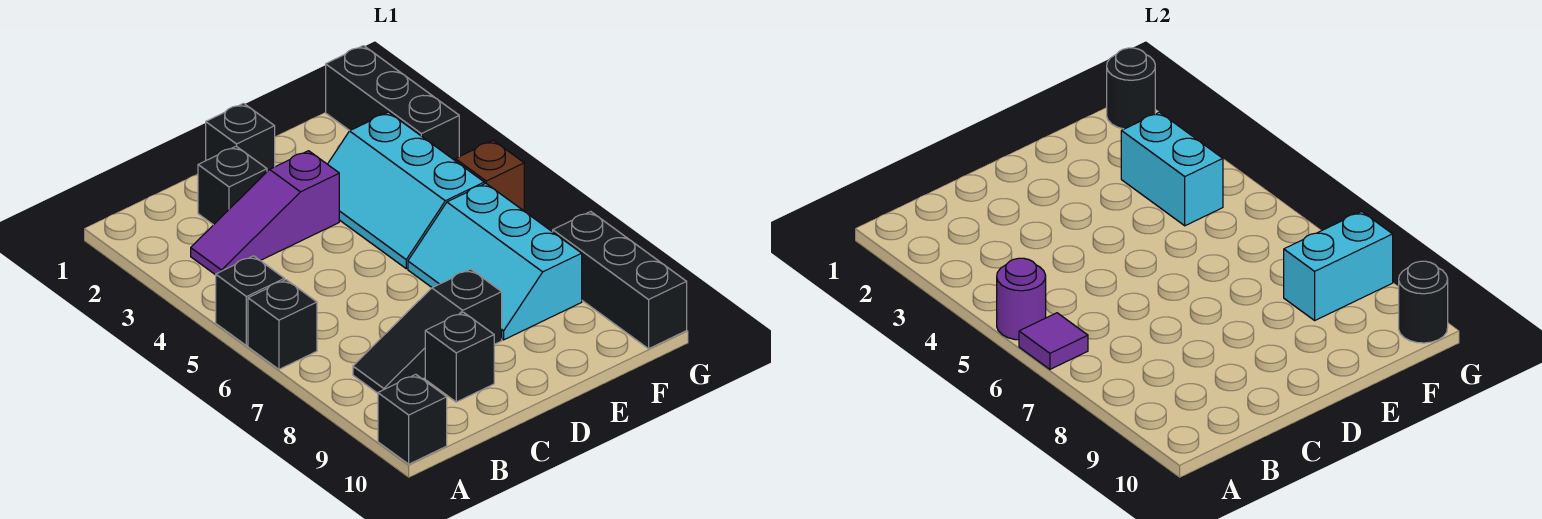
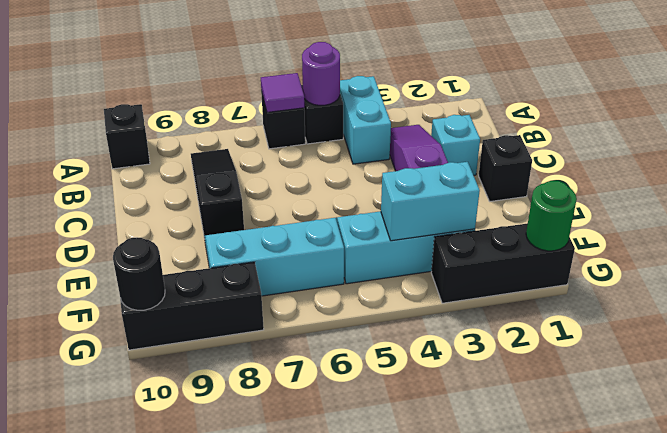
black 1x1 brick [198,146,267,225] -> cyan 1x1 brick [431,115,480,175]
black 1x1 brick [425,312,494,402] -> none
cyan 1x2 brick [1284,212,1393,320] -> cyan 1x2 brick moved to [340,76,391,164]
black 1x1 round brick [1107,48,1155,129] -> green 1x1 round brick [526,181,577,251]
brown 1x1 brick [455,140,524,211] -> none

